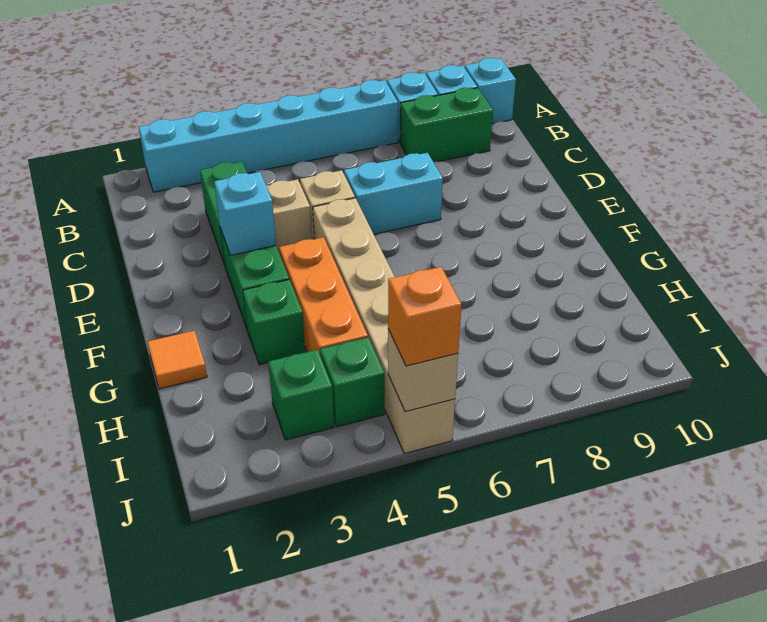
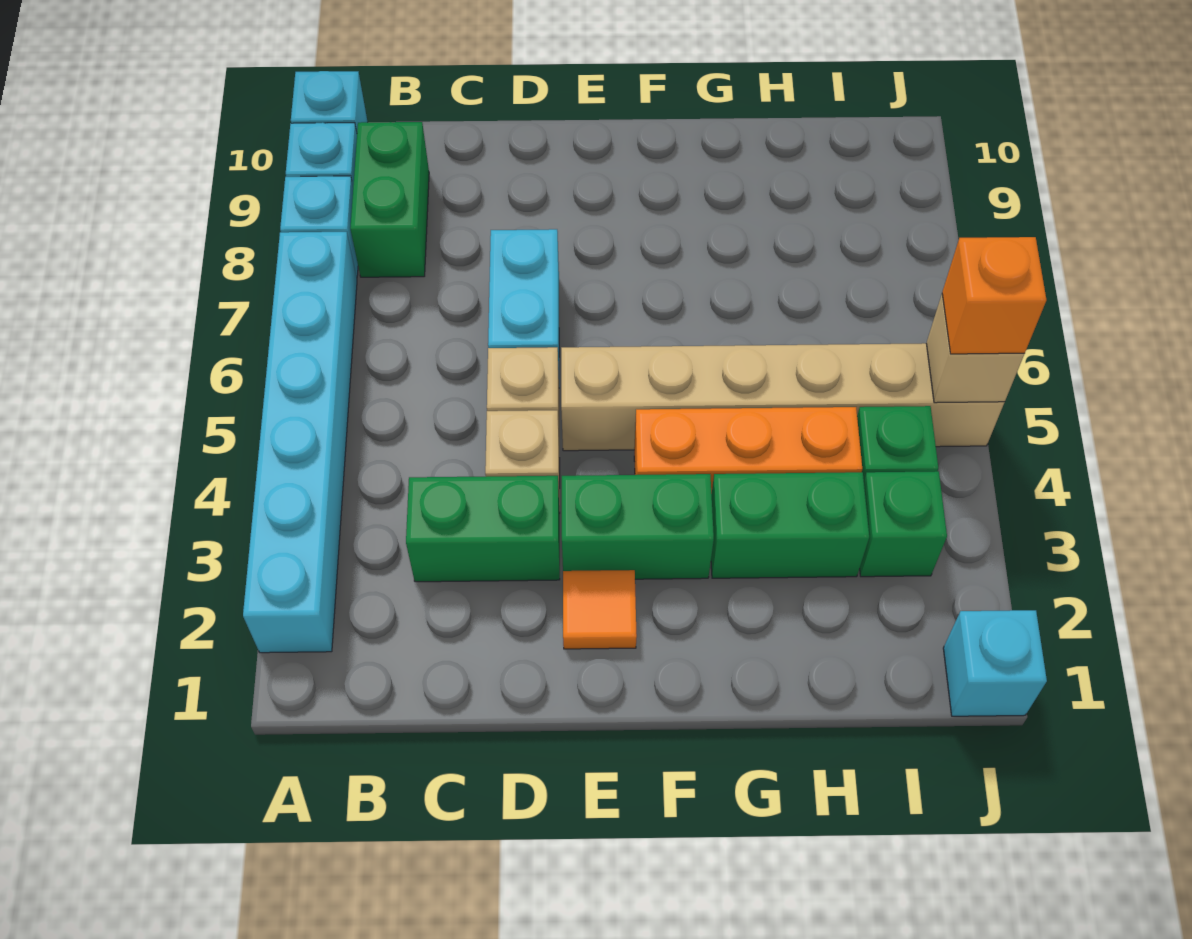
cyan 1x1 brick [214,172,276,255] -> cyan 1x1 brick moved to [943,610,1047,716]
orange 1x1 tile [147,331,207,389] -> orange 1x1 tile moved to [563,570,637,649]
green 1x1 brick [243,280,305,365] -> green 1x2 brick [711,472,869,578]

